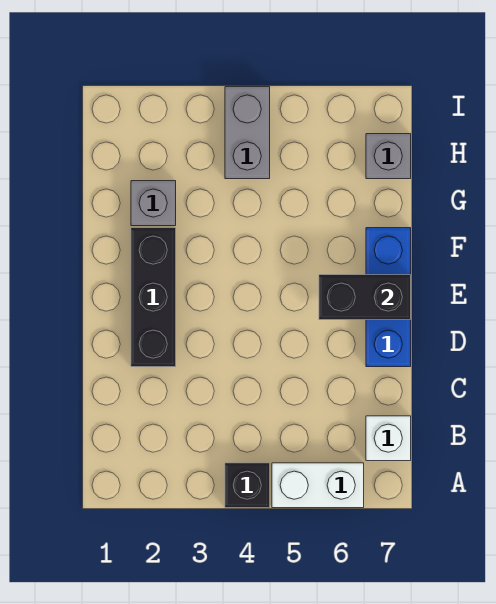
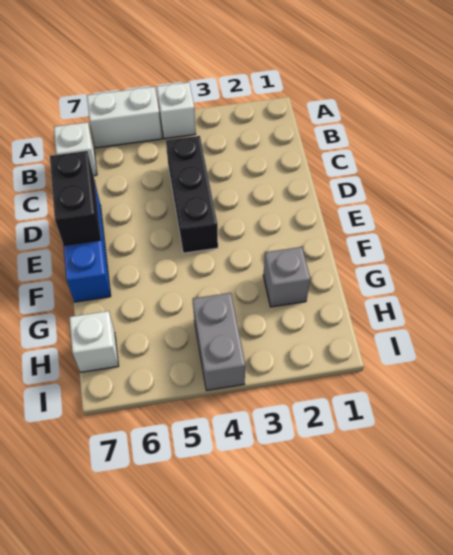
black 1x1 brick [225,463,270,508] -> white 1x1 brick [157,82,196,139]
black 1x3 brick [131,228,176,367] -> black 1x3 brick moved to [166,136,218,253]
black 1x2 brick [319,275,411,320] -> black 1x2 brick turned to [50,151,101,245]
grey 1x1 brick [366,134,411,179] -> white 1x1 brick [69,311,119,372]

